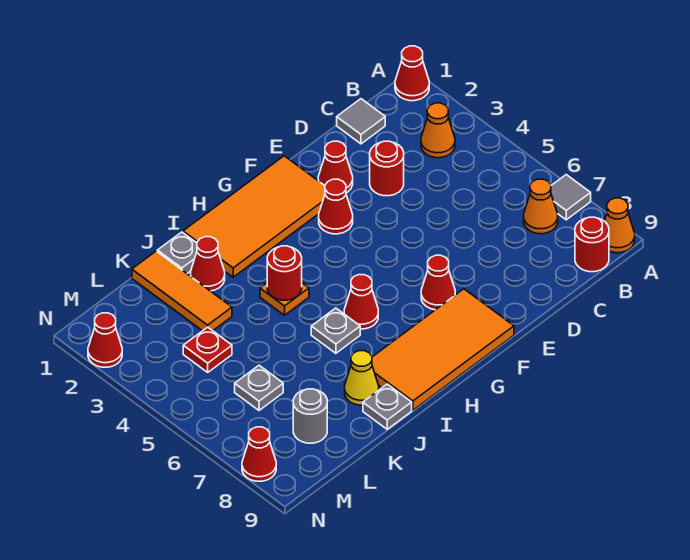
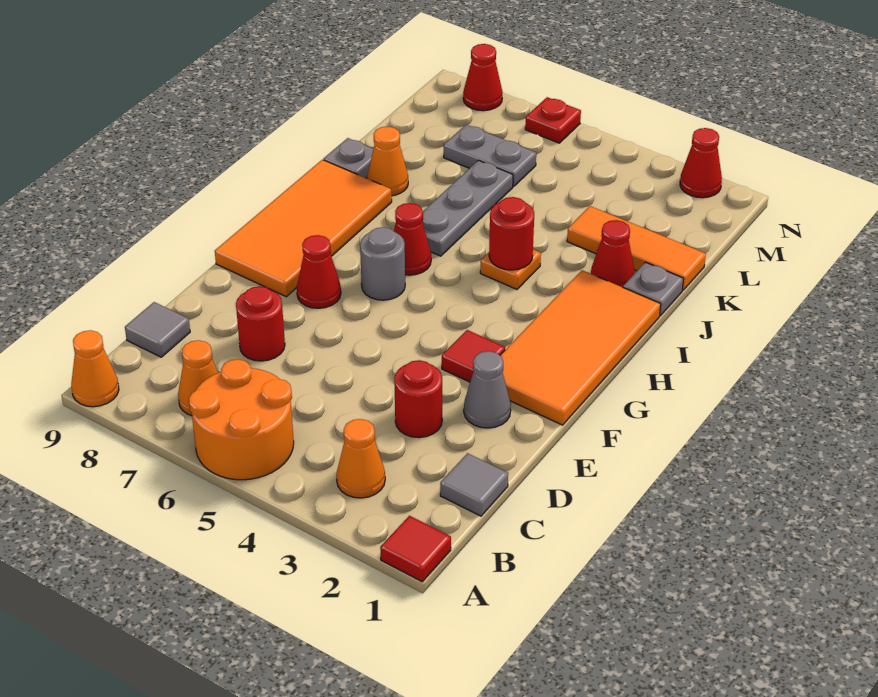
red 1x1 cone [395,46,429,101] -> red 1x1 tile [380,516,451,582]
none -> orange 2x2 round brick [189,359,294,480]
grey 1x1 tile [551,175,591,220] -> grey 1x1 tile moved to [125,302,190,357]
red 1x1 round brick [575,217,609,272] -> red 1x1 round brick moved to [236,286,285,361]
red 1x1 cone [318,141,353,193] -> grey 1x1 cone [464,351,511,428]
red 1x1 cone [319,179,353,234] -> red 1x1 tile [442,330,505,382]
grey 1x1 plate [311,308,360,353] -> grey 1x3 plate [422,160,513,256]
yellow 1x1 cone [345,351,379,405] -> orange 1x1 cone [367,127,408,196]
red 1x1 plate [183,327,232,372] -> red 1x1 plate moved to [525,97,581,143]
grey 1x1 plate [235,365,283,410] -> grey 1x2 plate [444,124,536,187]
grey 1x1 round brick [293,389,327,443] -> grey 1x1 round brick moved to [360,227,405,300]

